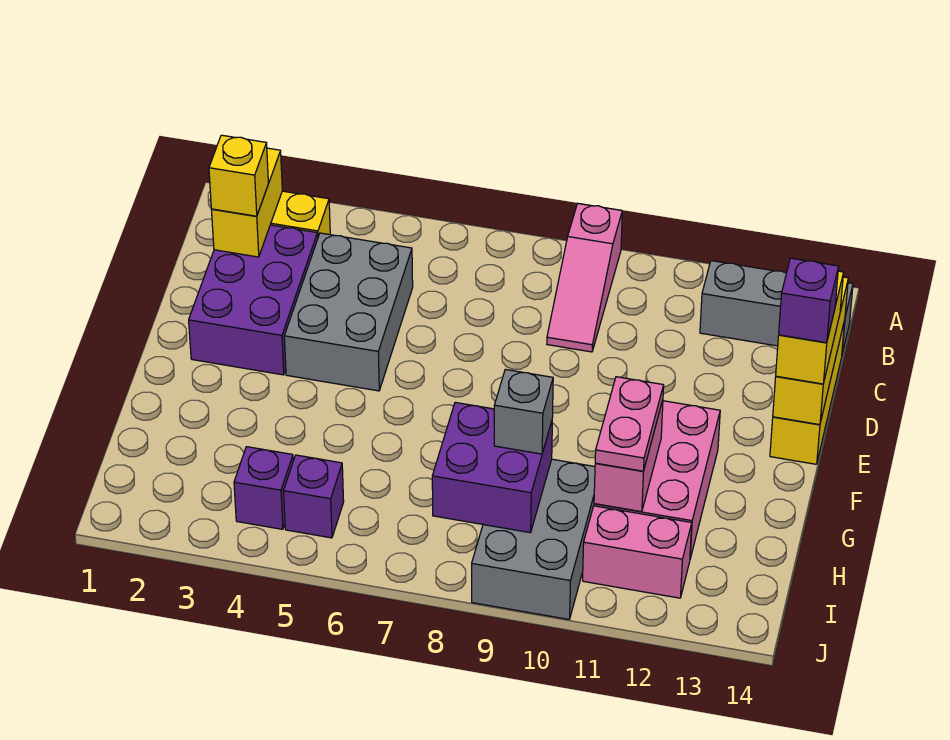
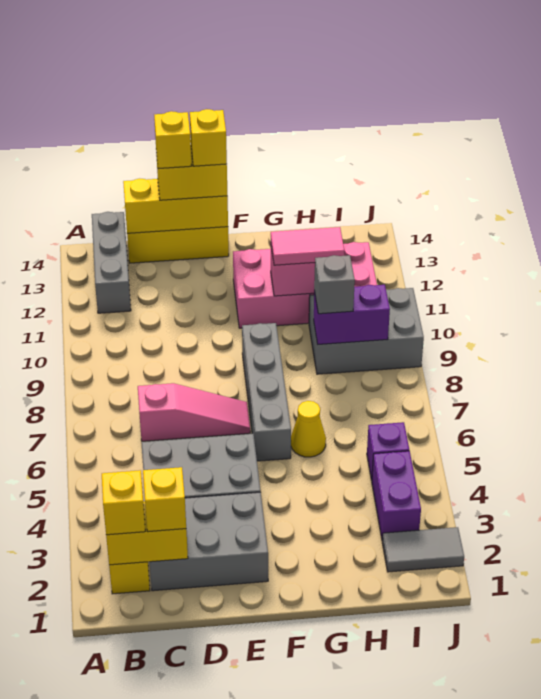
pink 1x3 slope [547,204,622,352] -> pink 1x3 slope moved to [138,383,250,441]
none -> yellow 1x1 brick [102,470,145,535]
purple 2x3 brick [189,225,318,375] -> grey 2x3 brick [150,492,268,591]
none -> yellow 1x1 brick [154,111,192,169]
purple 1x1 brick [779,258,839,343] -> yellow 1x1 brick [190,109,227,166]
none -> grey 1x4 brick [242,323,291,461]
none -> yellow 1x1 cone [291,401,326,457]
pink 1x2 plate [595,377,664,471] -> pink 1x2 tile [271,227,344,265]
purple 2x2 brick [432,402,552,533] -> purple 1x2 brick [314,285,390,344]
none -> grey 1x2 tile [382,527,464,572]
purple 1x1 brick [234,447,293,529] -> purple 1x2 brick [372,451,421,539]

